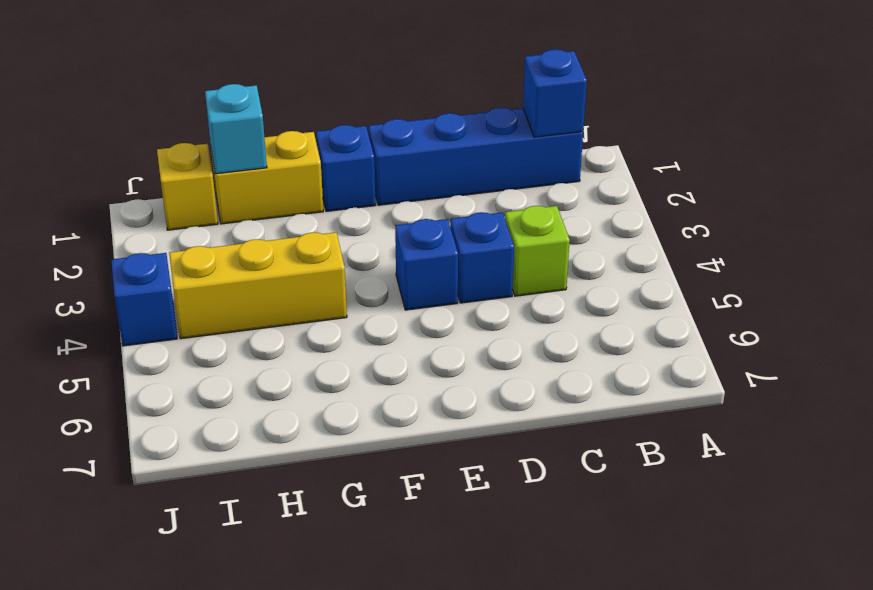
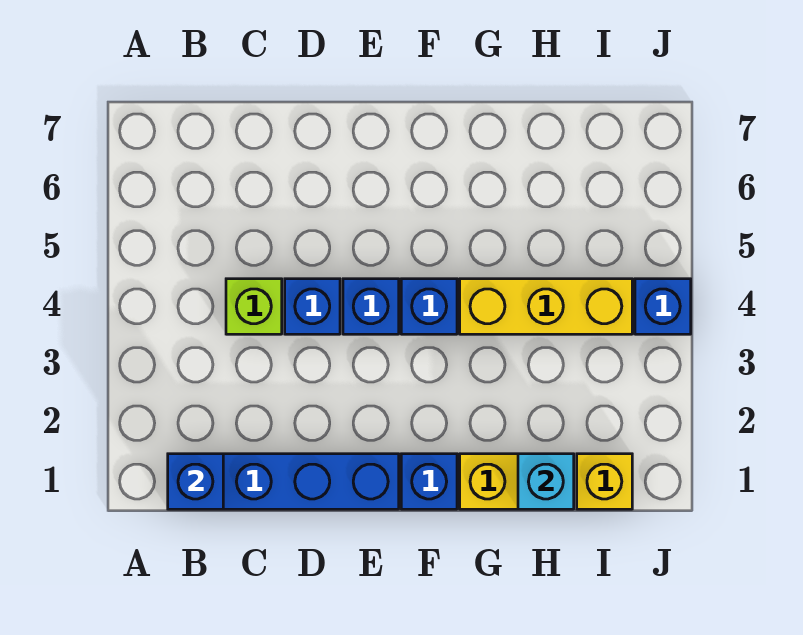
none -> blue 1x1 brick [401,279,457,334]

